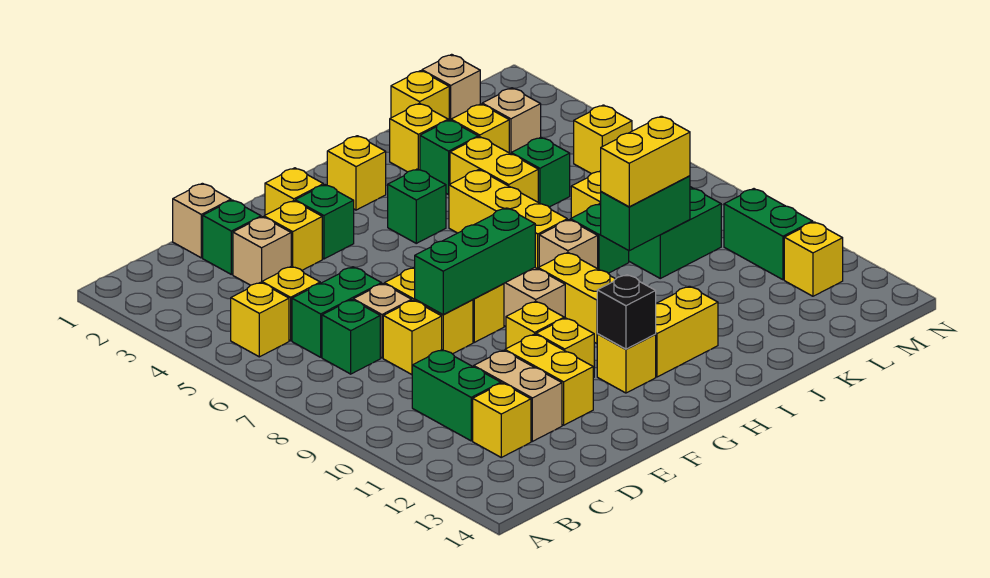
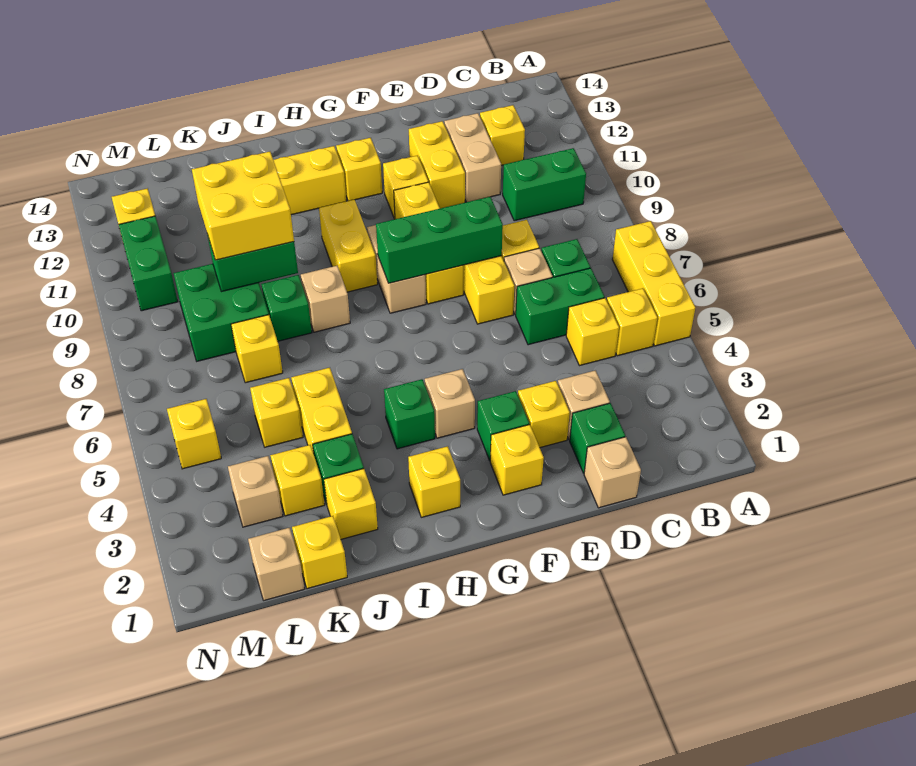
green 1x2 brick [412,350,501,441] -> green 1x2 brick turned to [503,148,586,221]
none -> tan 1x1 brick [425,369,475,438]
black 1x1 brick [597,275,656,349] -> none
yellow 1x3 brick [449,170,567,269] -> yellow 1x3 brick moved to [612,221,695,346]
yellow 1x2 brick [601,116,690,207] -> yellow 2x2 brick [192,152,294,260]
green 1x1 brick [511,137,570,207] -> yellow 1x1 brick [250,378,303,447]

